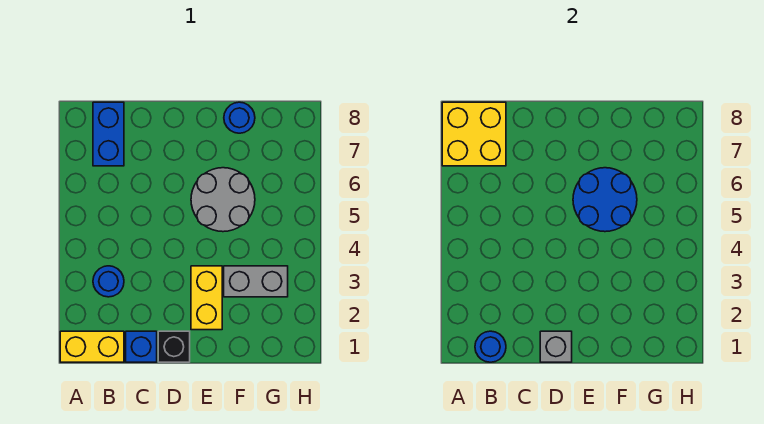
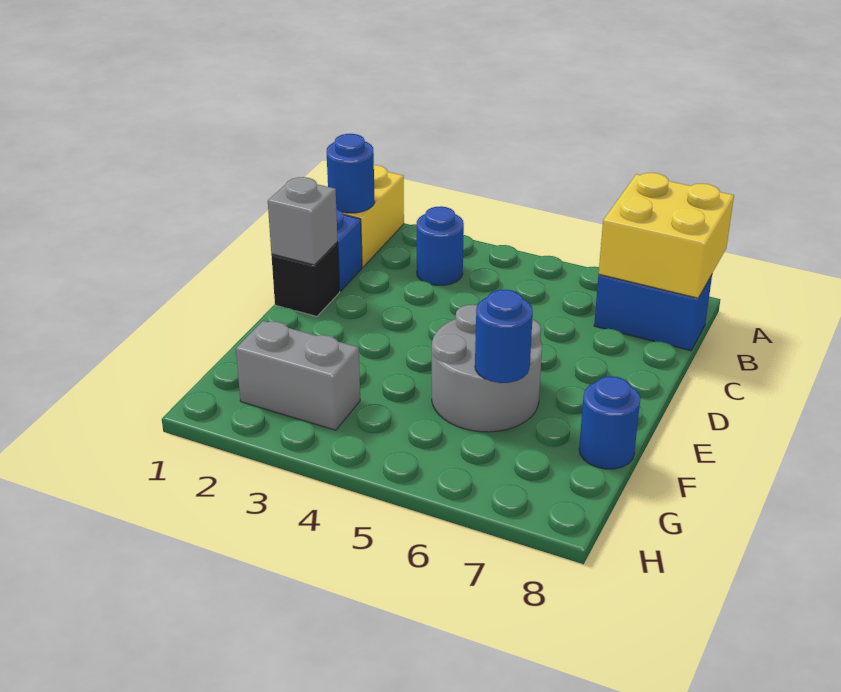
yellow 1x2 brick [191,266,222,330] -> none
blue 2x2 round brick [573,168,637,232] -> blue 1x1 round brick [475,290,533,383]
grey 1x2 brick [224,266,288,297] -> grey 1x2 brick turned to [236,321,360,430]

